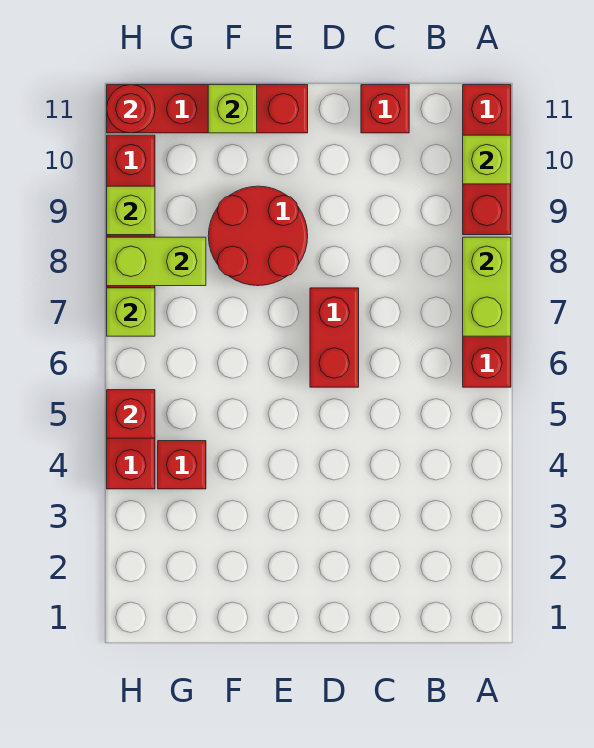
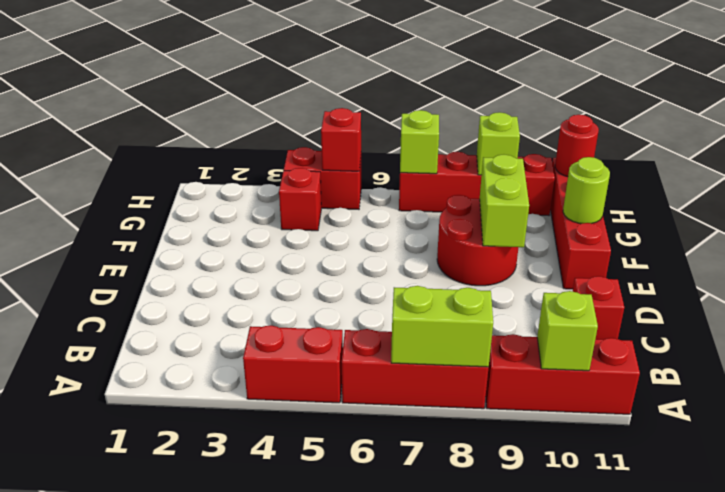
red 1x2 brick [310,288,359,387] -> red 1x2 brick moved to [243,325,343,403]
lime 1x1 brick [208,85,257,133] -> lime 1x1 round brick [563,157,610,224]
lime 1x2 brick [107,237,206,286] -> lime 1x2 brick moved to [480,155,529,247]

